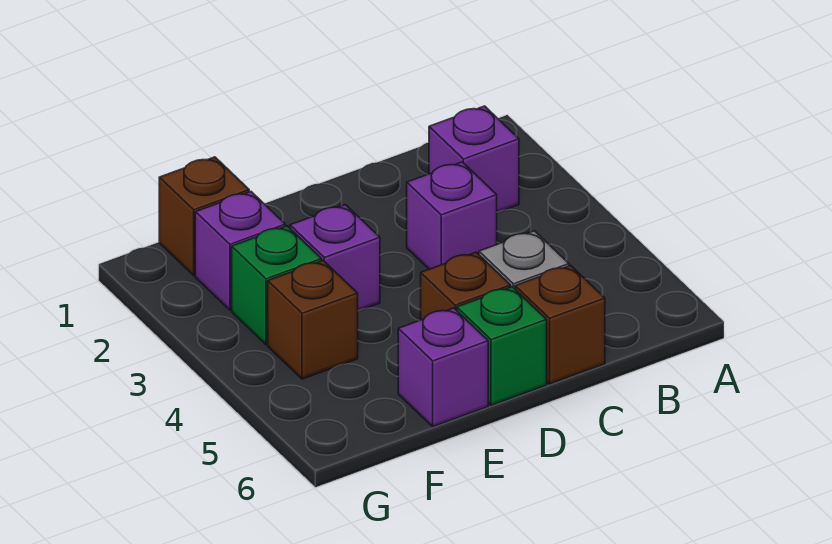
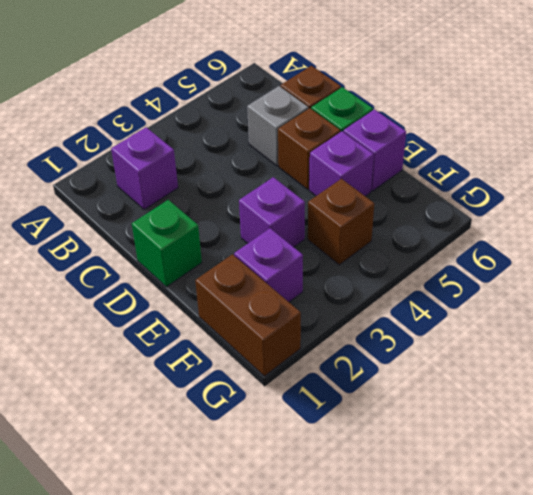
purple 1x1 brick [407,162,497,269] -> purple 1x1 brick moved to [309,131,374,196]
brown 1x1 brick [159,157,249,276] -> brown 1x2 brick [195,254,301,376]
green 1x1 brick [232,226,322,345] -> green 1x1 brick moved to [132,200,202,287]

